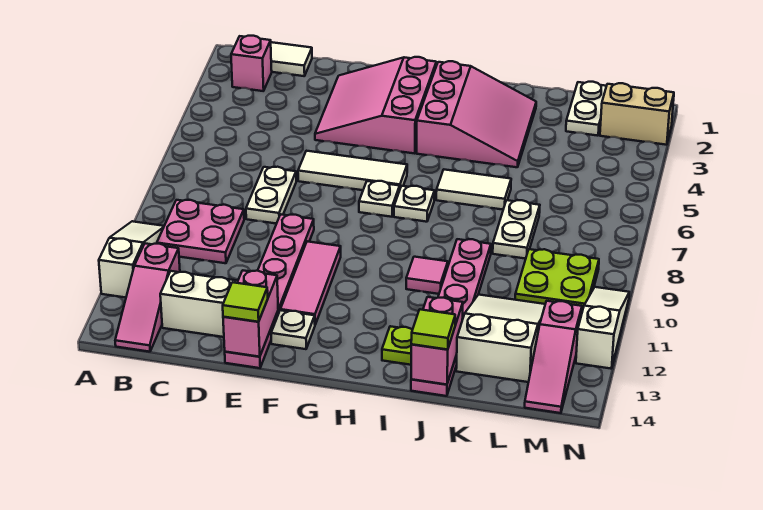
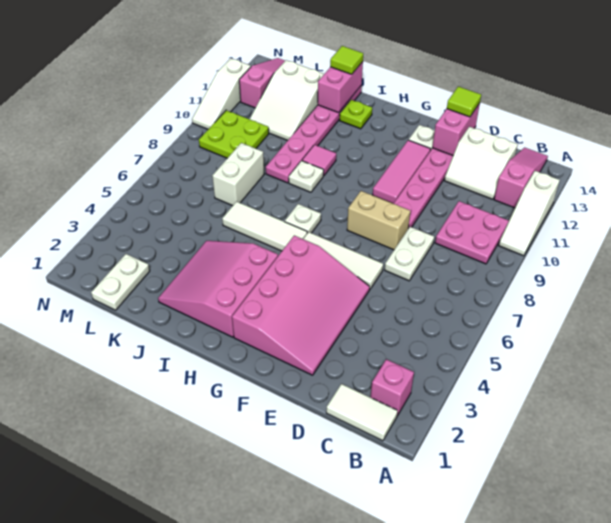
pink 3x3 slope [315,57,436,154] -> pink 3x4 slope [232,235,370,375]
white 1x1 plate [359,181,400,217] -> white 1x1 plate moved to [289,161,324,192]
white 1x2 tile [436,170,511,210] -> white 1x3 tile [222,202,307,251]
white 1x2 plate [493,200,540,259] -> white 1x2 brick [212,143,264,206]
tan 1x2 brick [600,83,674,145] -> tan 1x2 brick moved to [347,191,410,250]

